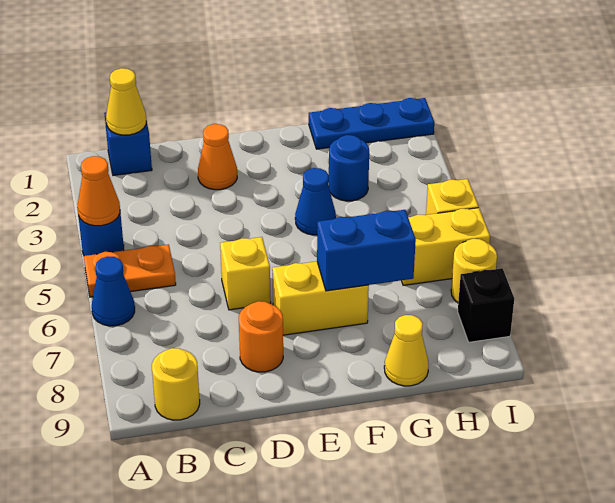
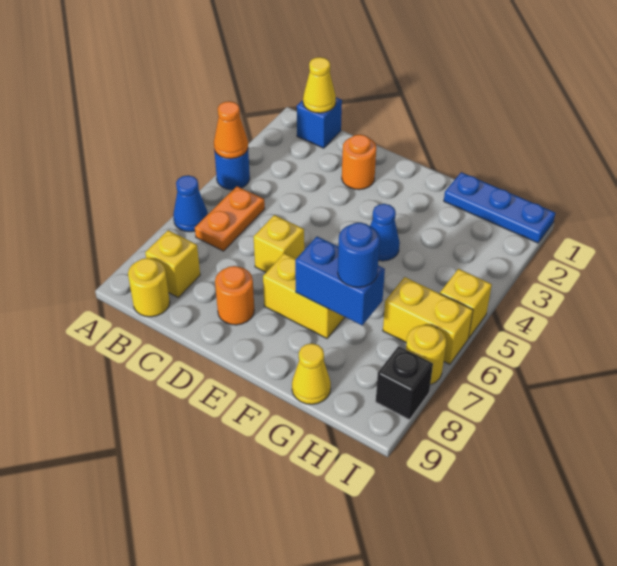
orange 1x2 plate [84,245,176,297] -> orange 1x2 plate turned to [195,186,265,251]
none -> yellow 1x1 brick [145,230,200,297]
orange 1x1 cone [198,124,237,190] -> orange 1x1 round brick [342,134,376,190]
blue 1x1 round brick [329,135,369,201] -> blue 1x1 round brick moved to [338,223,380,287]

